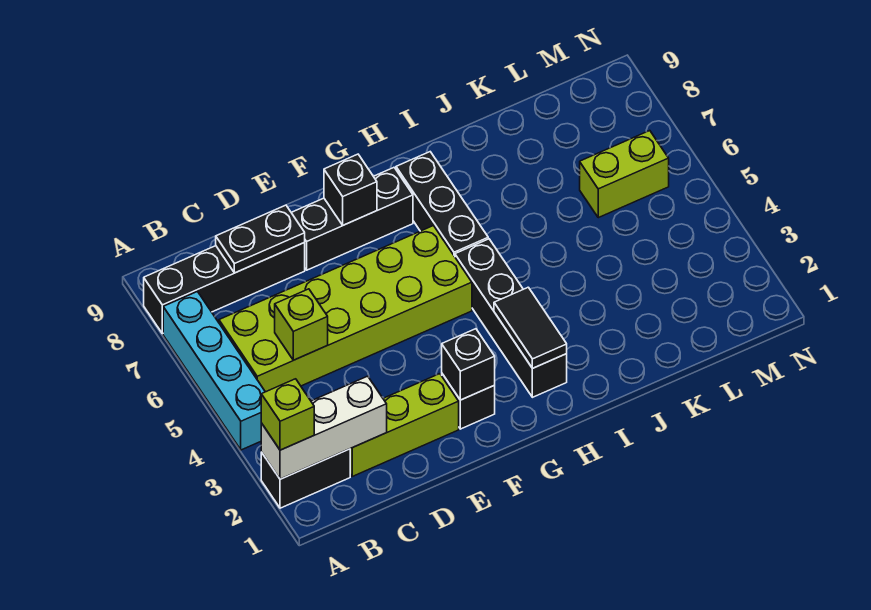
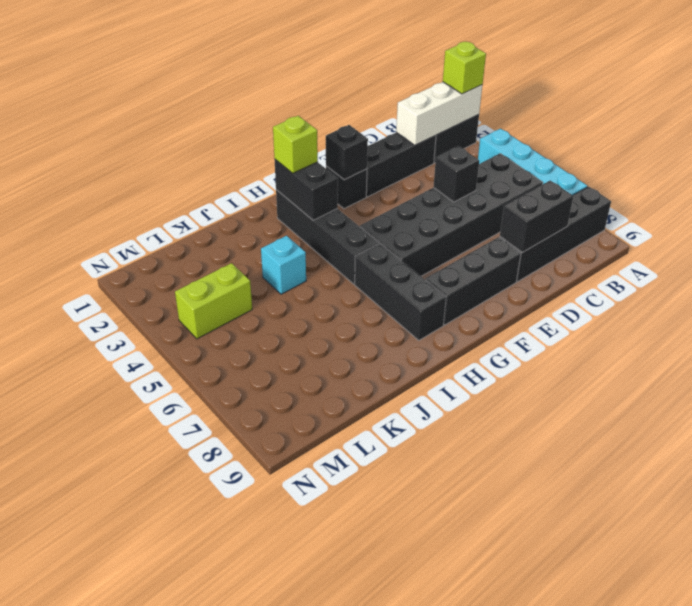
lime 2x6 brick [219,226,472,392] -> black 2x6 brick [360,154,543,276]
lime 1x3 brick [350,374,459,476] -> black 1x3 brick [366,132,436,197]
lime 1x1 brick [275,289,328,360] -> lime 1x1 brick moved to [273,116,318,173]
black 1x2 plate [216,205,305,273] -> black 1x2 brick [500,180,573,252]
black 1x1 brick [324,154,377,225] -> black 1x1 brick moved to [433,146,479,202]
black 1x2 tile [494,287,567,368] -> black 1x2 brick [274,159,338,220]
none -> cyan 1x1 brick [261,236,306,294]
lime 1x2 brick [580,131,669,218] -> lime 1x2 brick moved to [175,263,252,339]

